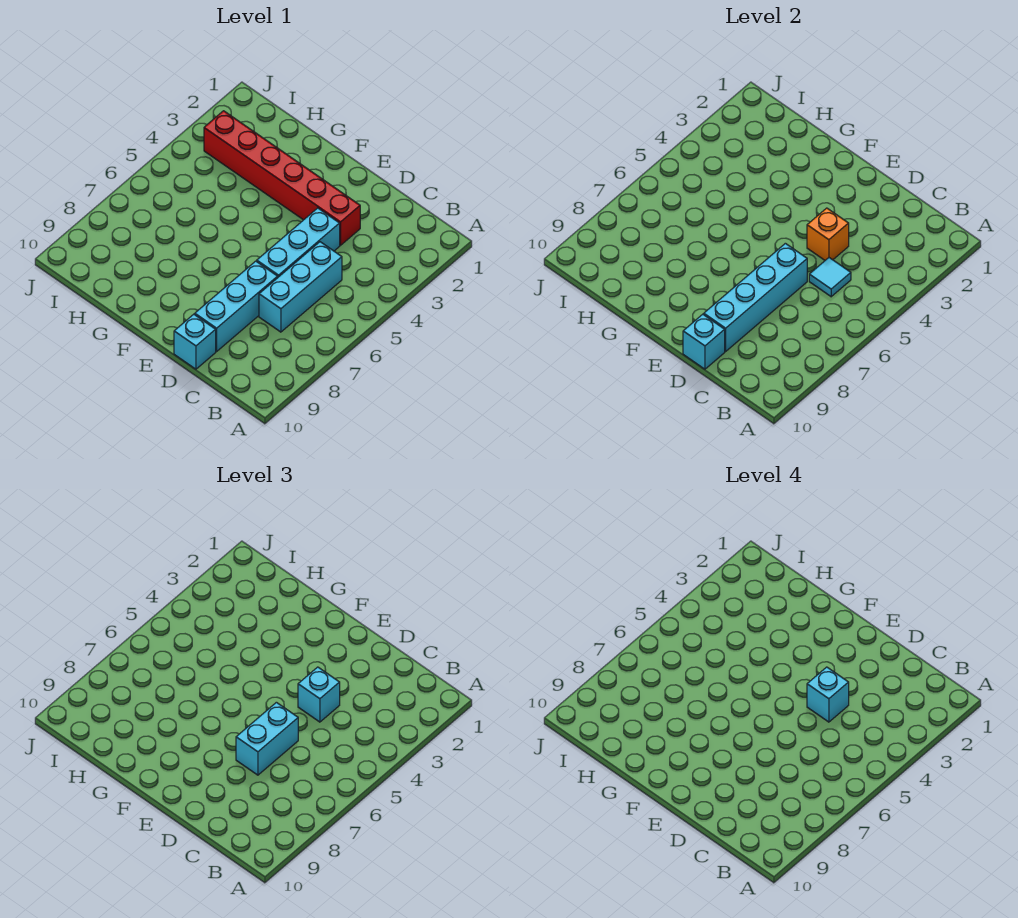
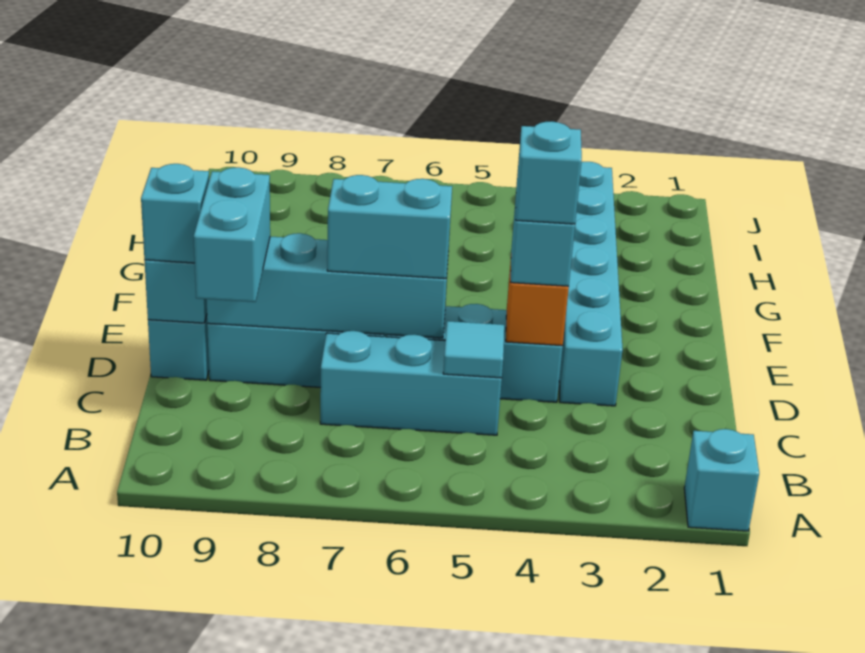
none -> cyan 1x1 brick [684,429,759,531]
none -> cyan 1x2 brick [194,167,270,302]
red 1x6 brick [204,111,360,245] -> cyan 1x6 brick [559,162,623,406]
none -> cyan 1x1 brick [141,164,209,263]

